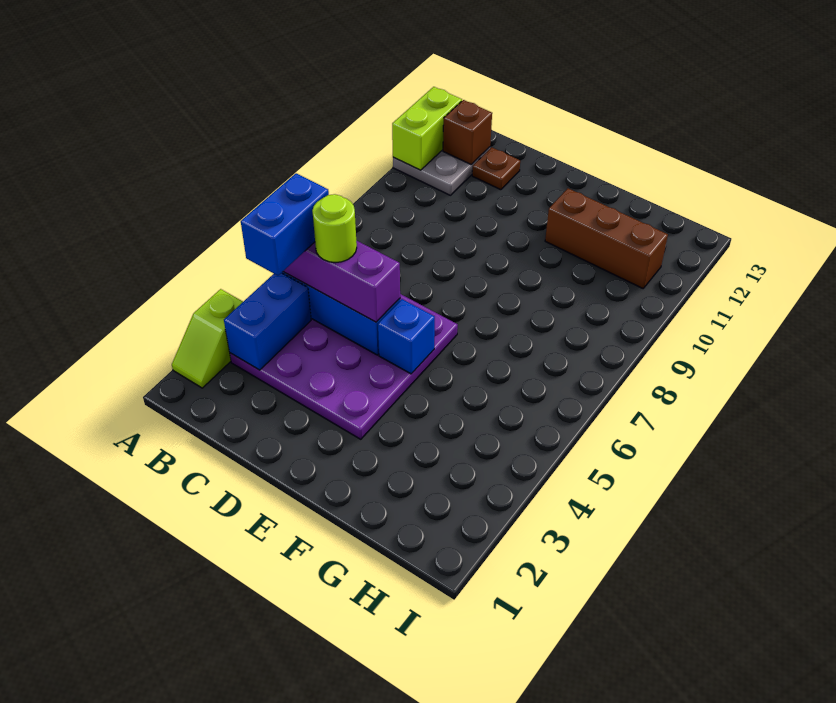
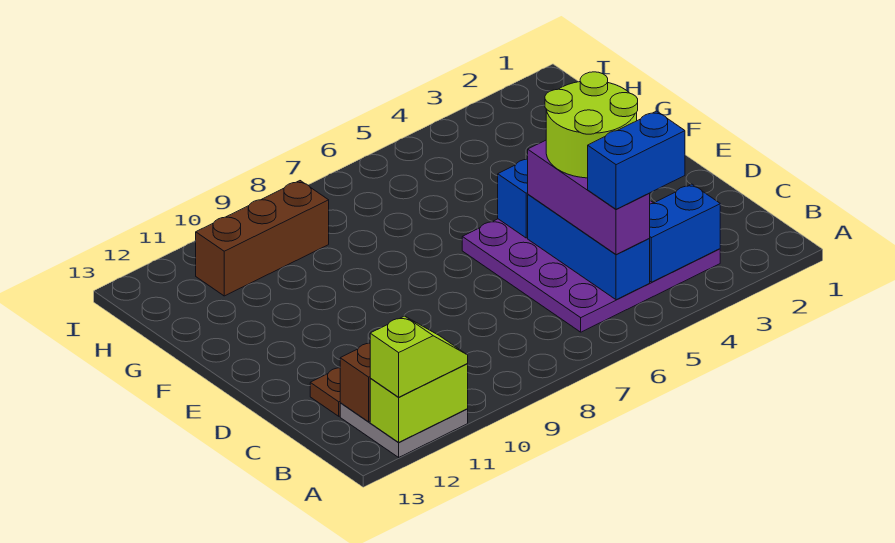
lime 1x2 slope [172,289,243,388] -> lime 1x2 slope moved to [370,316,468,397]
lime 1x1 round brick [312,194,357,263] -> lime 2x2 round brick [545,72,638,178]
brown 1x3 brick [545,188,668,288] -> brown 1x3 brick turned to [196,181,329,296]

